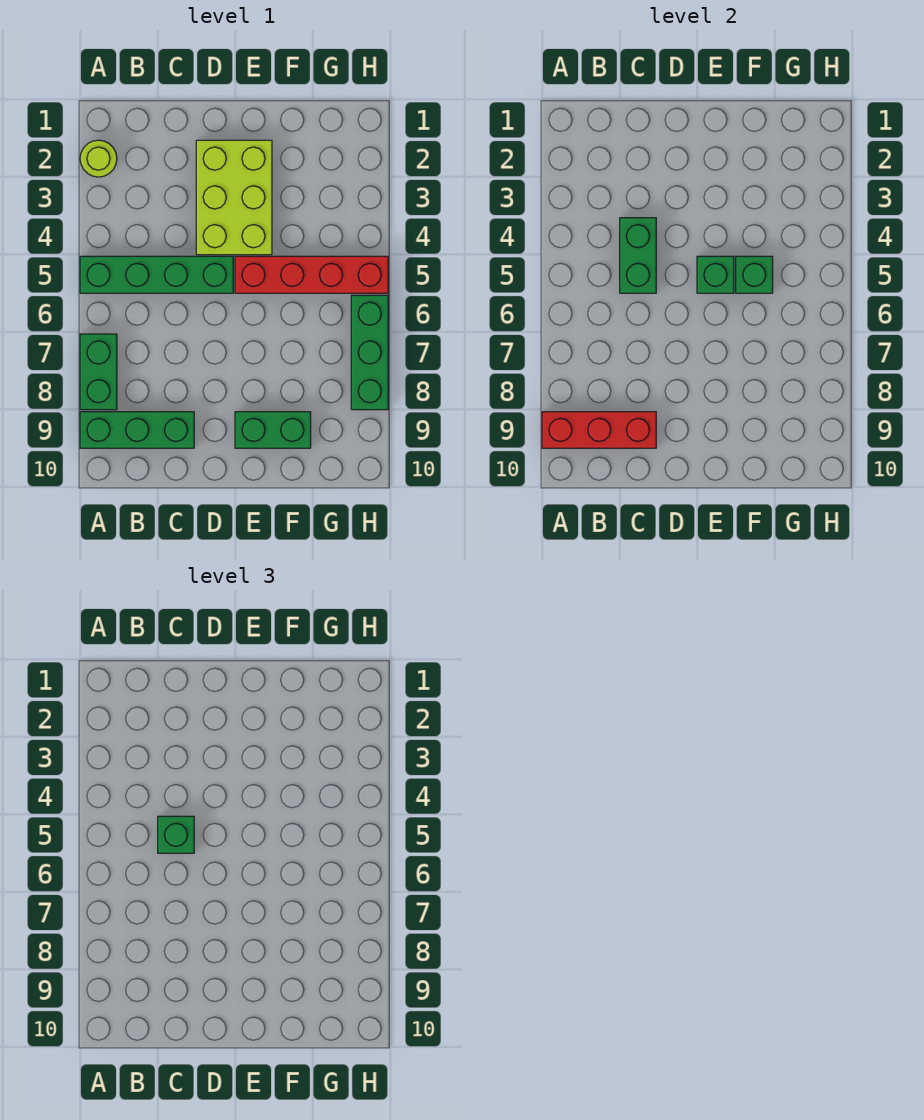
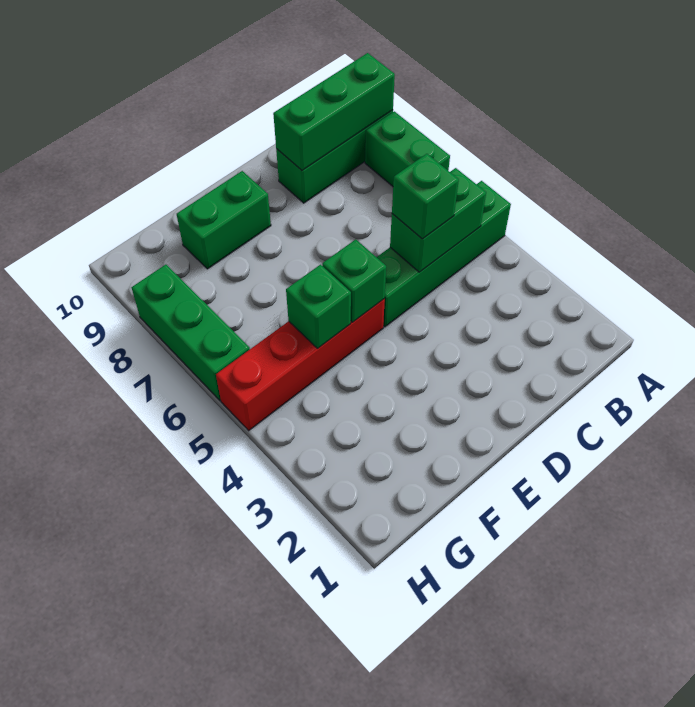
lime 1x1 round brick [80,140,117,177] -> none
red 1x3 brick [542,412,656,448] -> green 1x3 brick [273,53,395,170]
green 1x2 brick [620,218,656,293] -> green 1x2 brick turned to [390,168,486,272]
lime 2x3 brick [196,140,272,255] -> none

